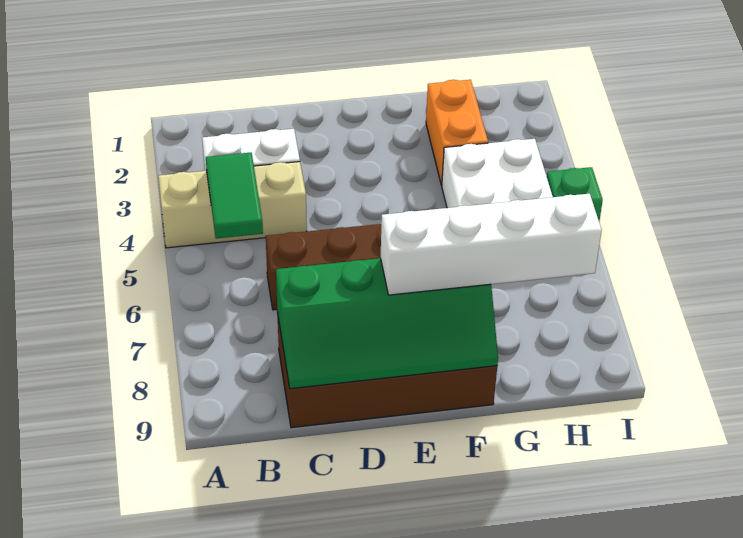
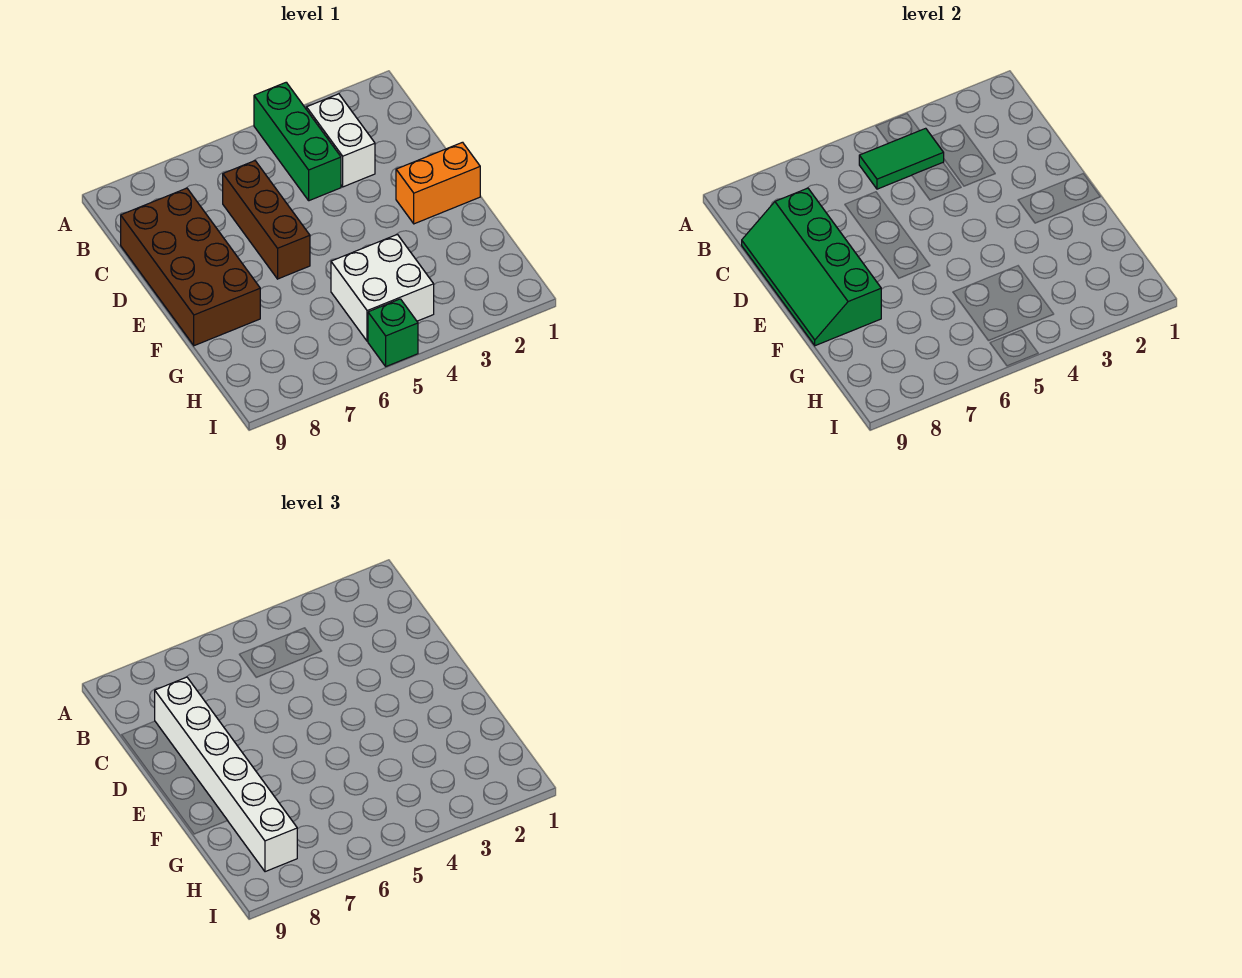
tan 1x3 brick [158,162,307,248] -> green 1x3 brick [254,82,341,201]
white 1x4 brick [381,194,602,295] -> white 1x6 brick [155,677,297,872]
orange 1x2 brick [426,80,488,185] -> orange 1x2 brick moved to [396,142,480,224]

